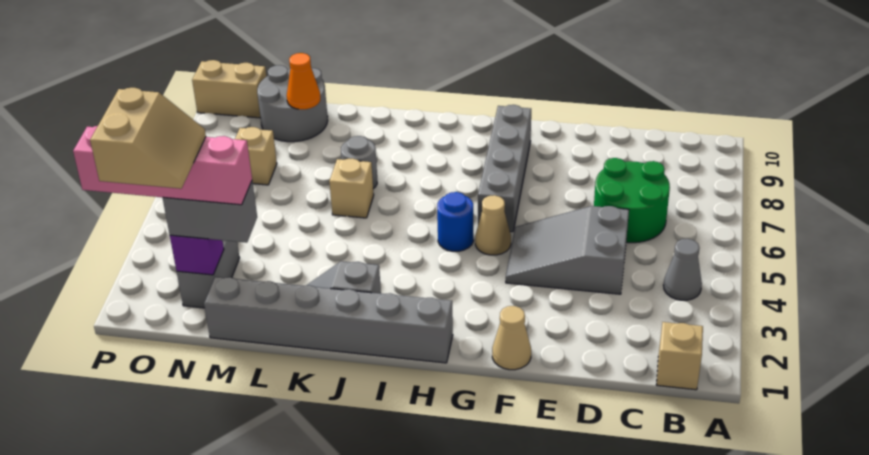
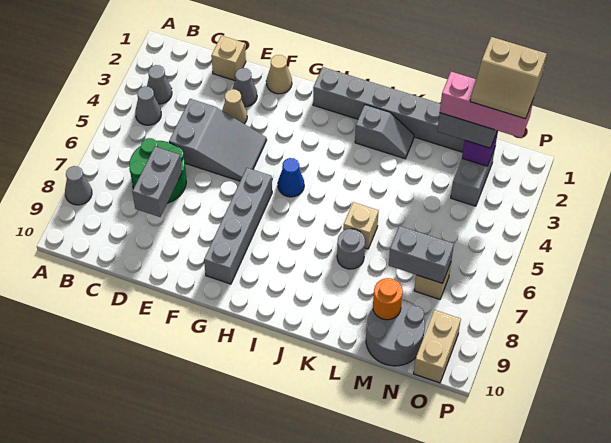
none -> grey 1x1 cone [65,166,92,205]
tan 1x1 brick [657,322,703,390] -> tan 1x1 brick moved to [211,36,246,81]
none -> grey 1x1 cone [147,65,172,104]
none -> grey 1x2 brick [132,147,182,217]
none -> grey 1x1 cone [233,68,257,107]
tan 1x1 cone [475,195,511,255] -> tan 1x1 cone moved to [222,89,247,124]
blue 1x1 round brick [437,192,474,251] -> blue 1x1 cone [278,158,304,197]
pink 1x4 brick [73,126,252,205] -> pink 1x3 brick [440,72,534,138]
none -> grey 1x2 brick [389,226,454,283]
orange 1x1 cone [287,53,320,109] -> orange 1x1 round brick [373,278,403,320]
tan 2x2 slope [90,88,206,189] -> tan 2x2 slope turned to [470,37,547,119]
tan 1x2 brick [192,60,266,118] -> tan 1x2 brick turned to [414,310,461,383]

